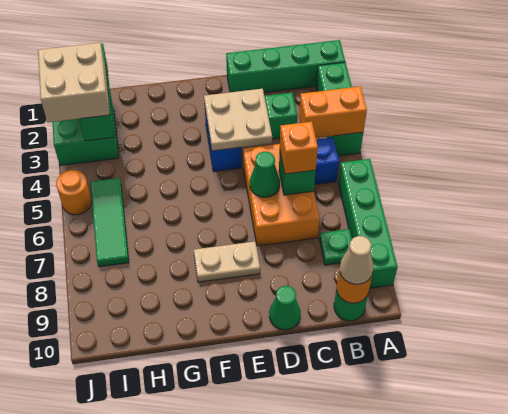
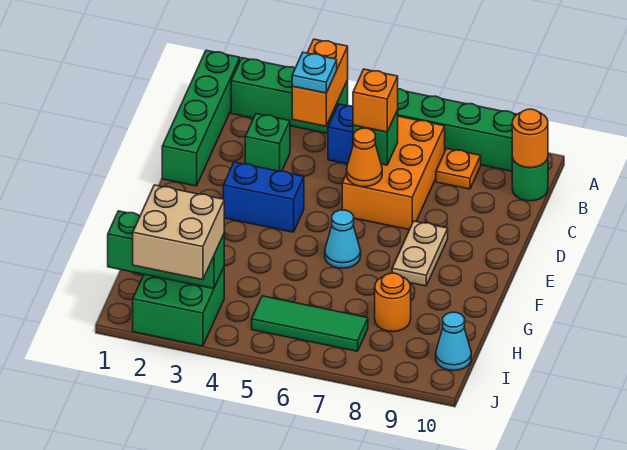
none -> cyan 1x1 plate [292,52,337,93]
green 1x1 plate [319,229,352,265] -> orange 1x1 plate [436,148,481,189]
tan 1x1 cone [340,236,373,284] -> none
orange 2x3 brick [243,144,320,246] -> orange 2x3 brick turned to [342,116,445,230]
tan 2x2 plate [204,89,272,151] -> none
green 1x1 cone [250,152,280,197] -> orange 1x1 cone [347,128,382,187]
green 1x1 cone [269,286,301,330] -> none
none -> cyan 1x1 cone [325,210,361,268]
none -> cyan 1x1 cone [436,312,471,371]
orange 1x1 round brick [56,170,92,215] -> orange 1x1 round brick moved to [375,273,411,332]

